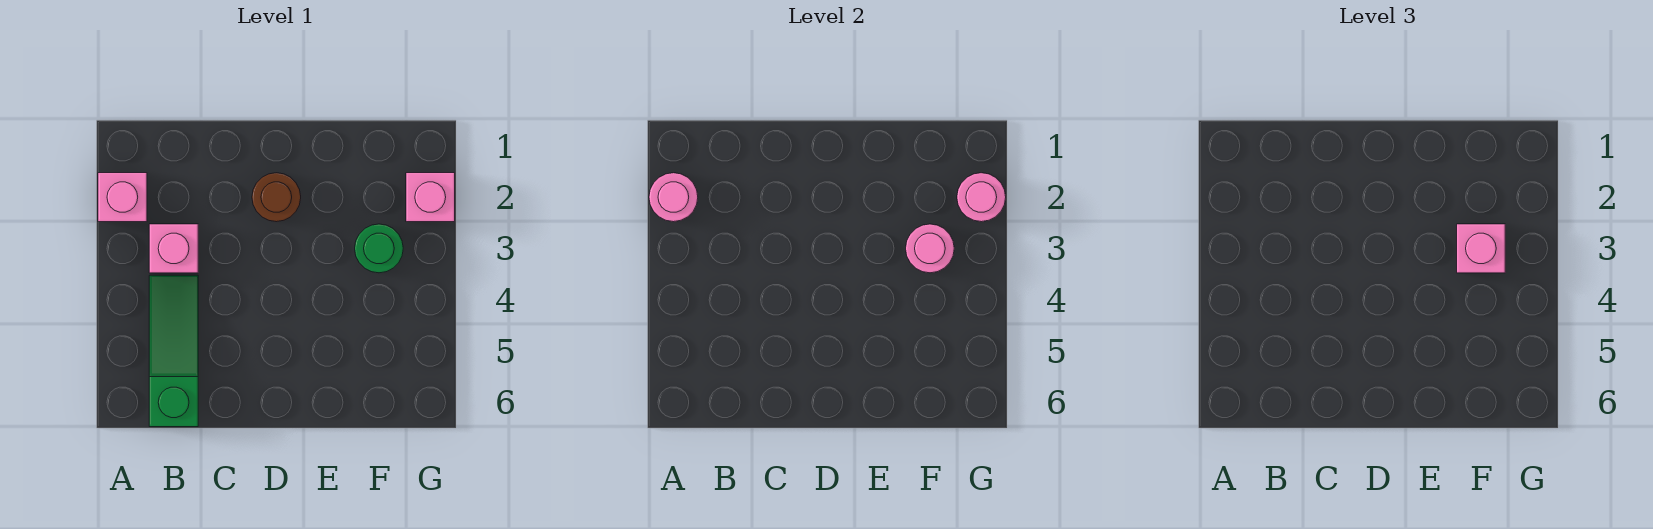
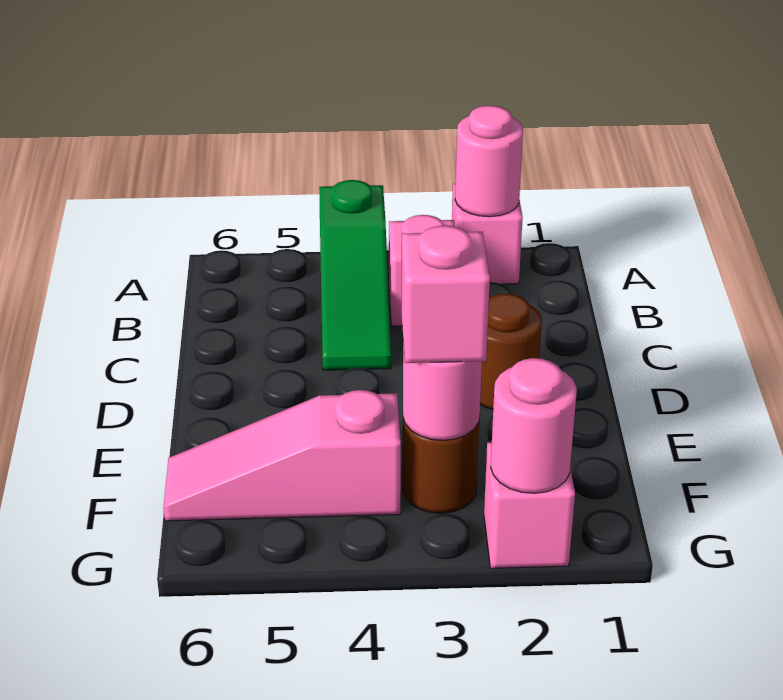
green 1x3 slope [149,275,198,427] -> green 1x3 slope turned to [319,180,391,370]
green 1x1 round brick [355,224,403,273] -> brown 1x1 round brick [403,417,480,513]
none -> pink 1x3 slope [163,390,401,521]

